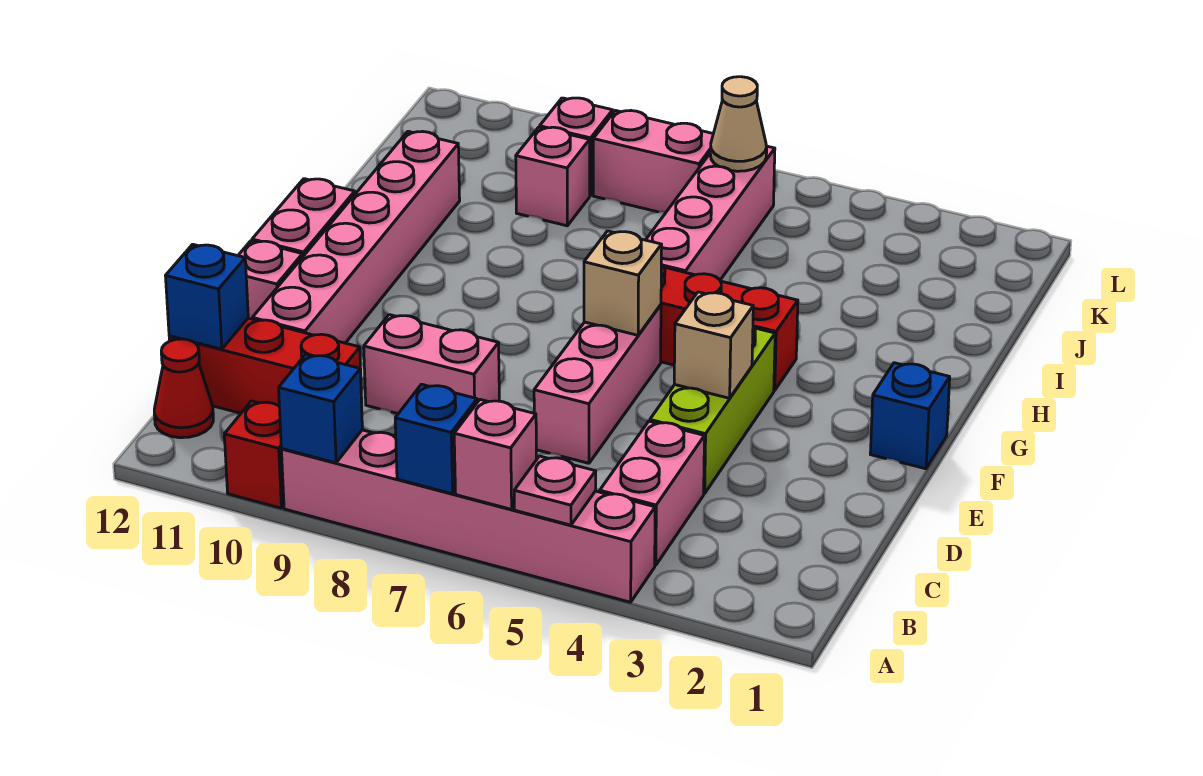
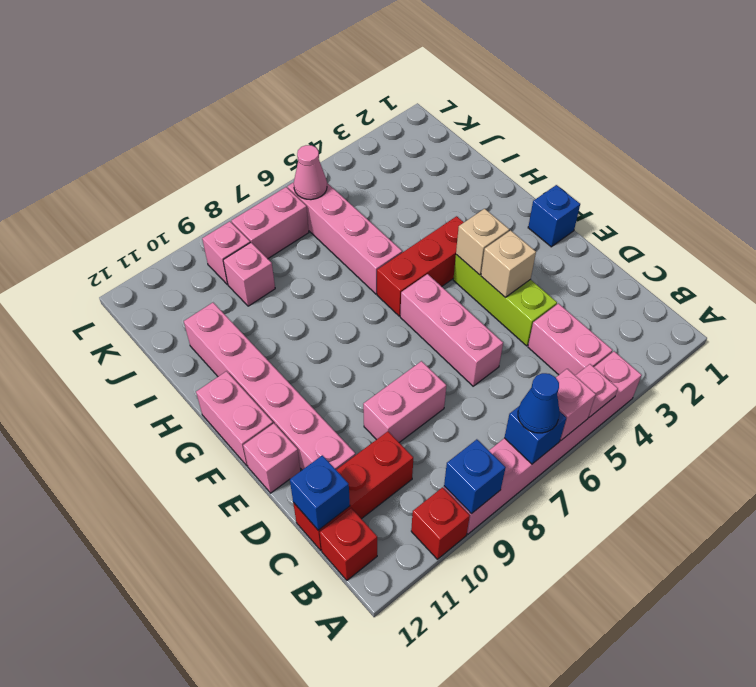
none -> blue 1x1 cone [518,373,559,433]
red 1x1 cone [154,339,213,438] -> red 1x1 brick [320,508,377,580]
tan 1x1 brick [584,231,662,335] -> tan 1x1 brick moved to [456,209,509,275]
tan 1x1 cone [710,77,767,171] -> pink 1x1 cone [294,145,327,200]

